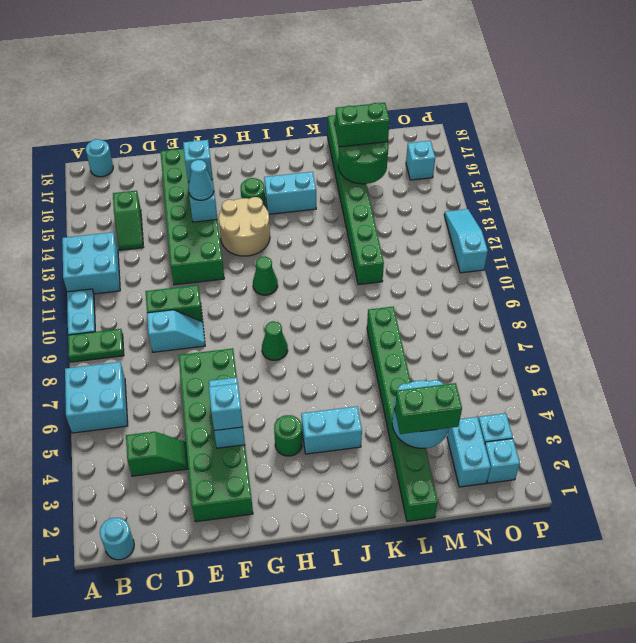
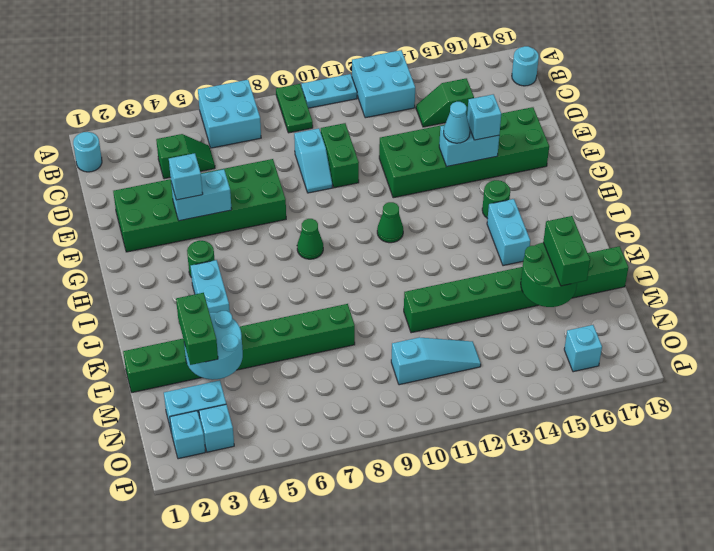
green 1x2 slope [126,432,188,476] -> green 1x2 slope turned to [156,134,215,179]
tan 2x2 round brick [219,197,270,256] -> none
cyan 1x3 slope [444,209,488,273] -> cyan 1x3 slope moved to [391,337,481,385]

